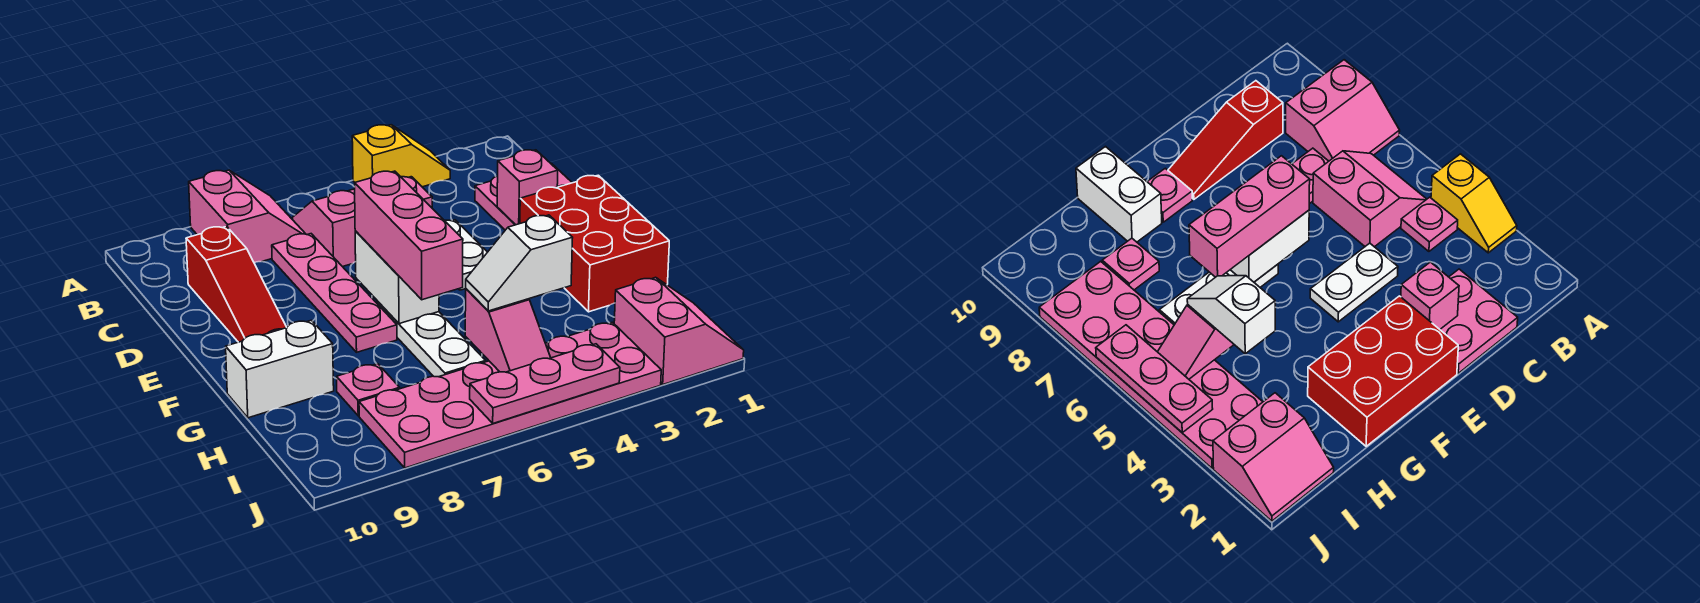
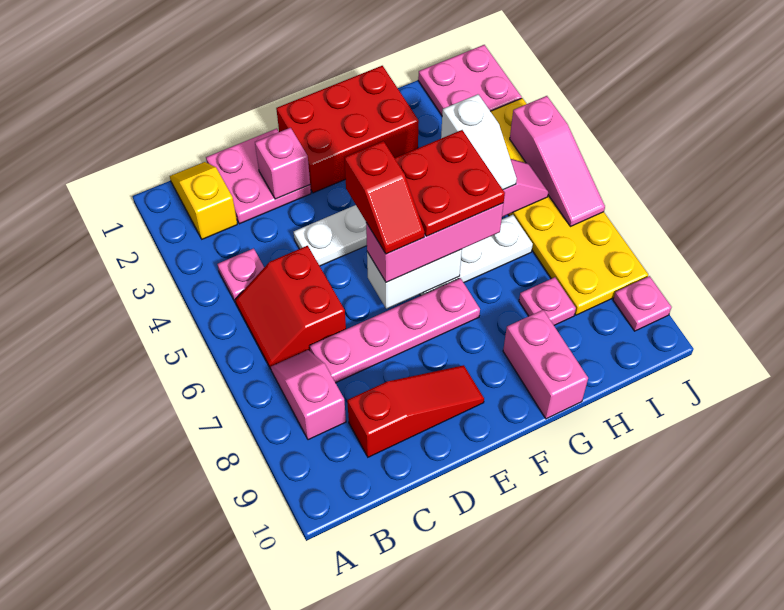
yellow 1x2 slope [352,125,450,187] -> yellow 1x2 slope moved to [170,162,237,239]
pink 2x2 slope [189,170,305,262] -> pink 1x2 slope [271,350,346,440]
pink 2x2 slope [293,189,356,267] -> red 2x2 slope [235,246,346,369]
none -> red 1x2 slope [344,141,425,254]
none -> red 2x2 plate [395,130,505,236]
pink 1x1 plate [1147,168,1192,222] -> pink 1x1 plate moved to [613,276,672,331]
white 1x2 brick [226,320,334,418] -> pink 1x2 brick [503,310,588,419]
pink 2x2 slope [614,277,744,384] -> pink 2x2 plate [418,45,521,115]
pink 2x6 plate [359,322,661,468] -> yellow 2x6 plate [491,98,648,315]
pink 1x3 plate [470,344,620,423] -> pink 1x3 slope [510,96,605,227]

